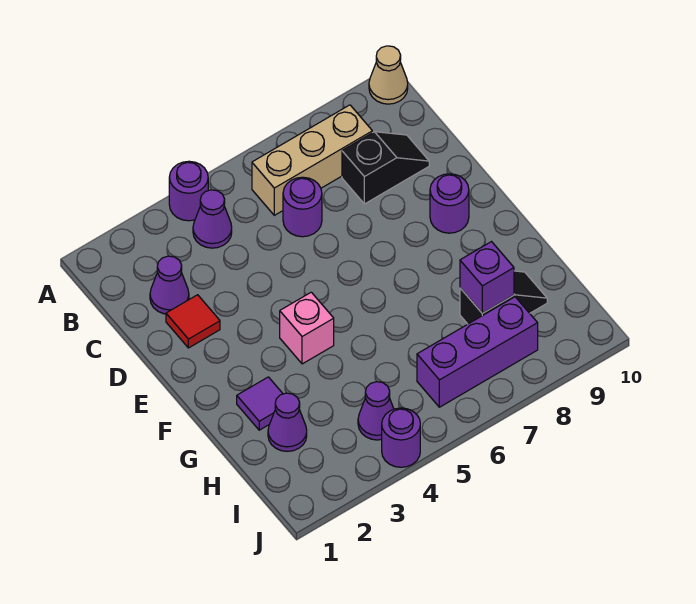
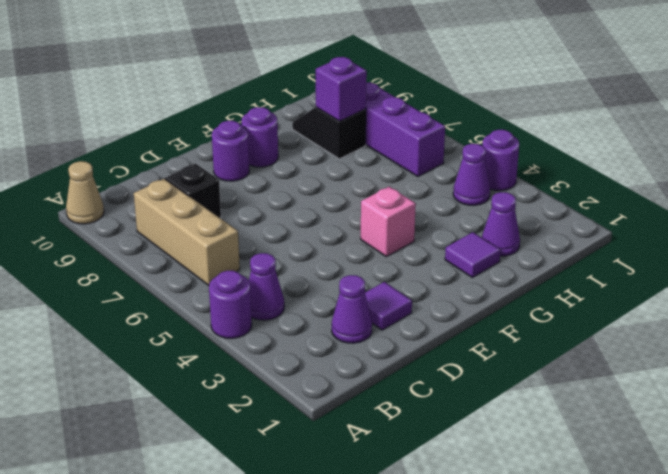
purple 1x1 round brick [283,177,322,237] -> purple 1x1 round brick moved to [242,107,278,167]
red 1x1 tile [166,295,220,348] -> purple 1x1 tile [365,282,412,330]

